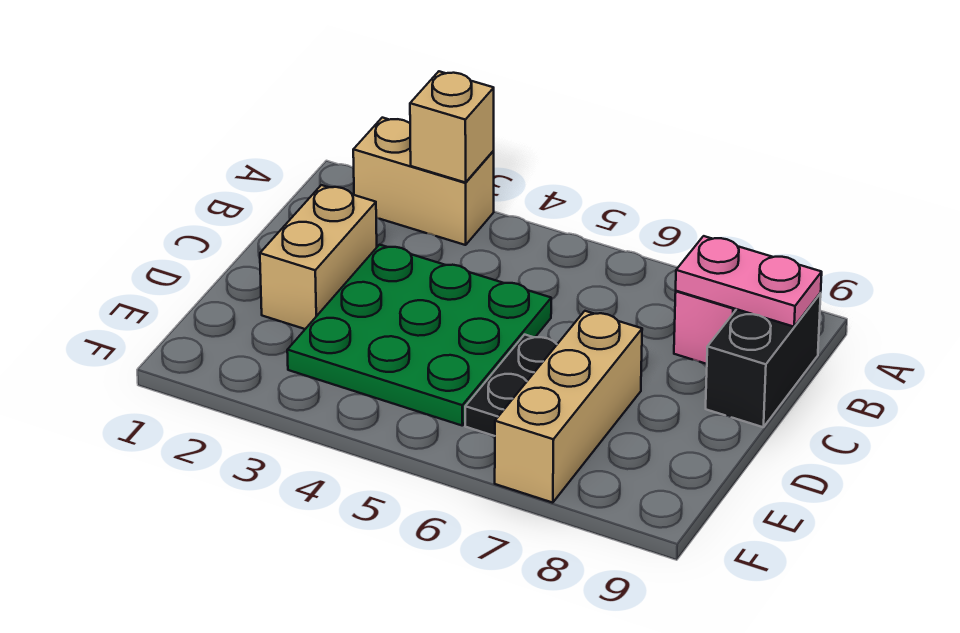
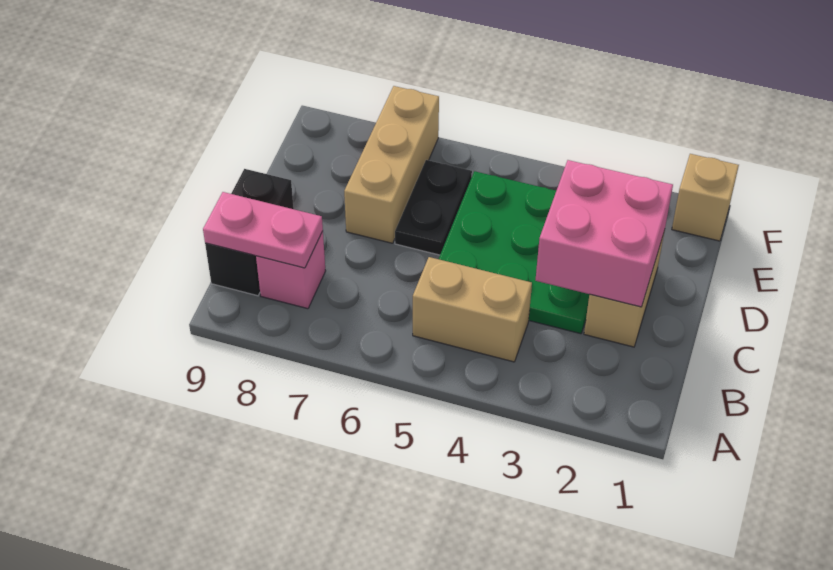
tan 1x2 brick [353,118,494,245] -> tan 1x2 brick moved to [413,257,532,362]
tan 1x1 brick [410,71,494,183] -> tan 1x1 brick moved to [672,154,739,241]
none -> pink 2x2 brick [535,160,673,307]

